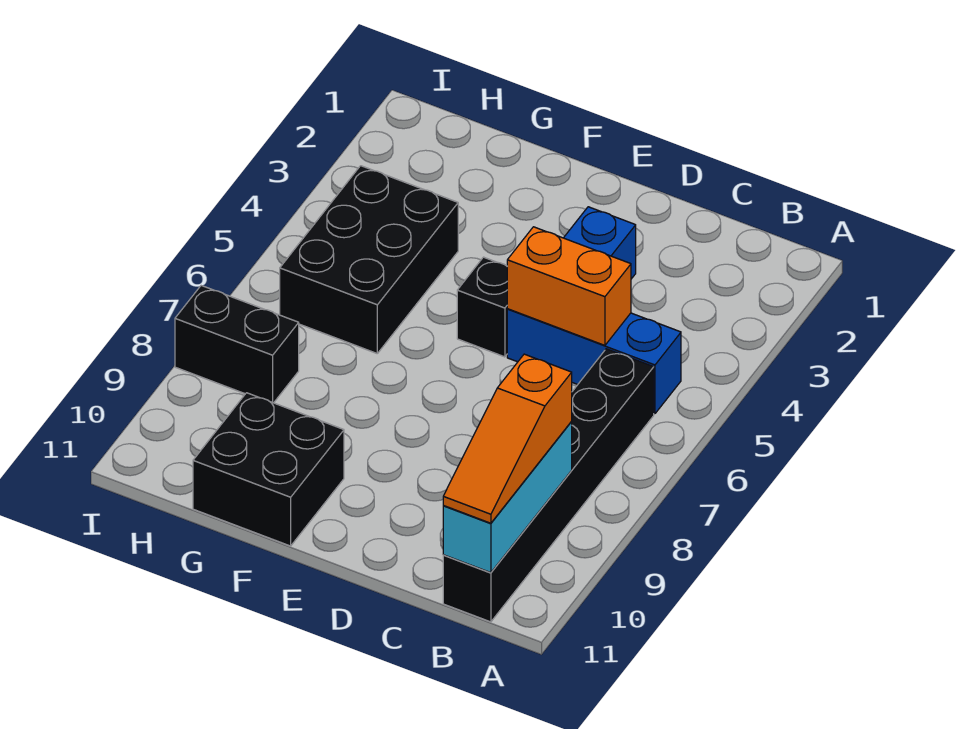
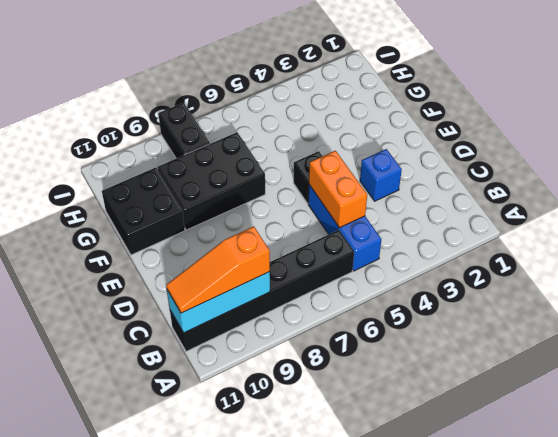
black 2x3 brick [280,166,458,353] -> black 2x3 brick moved to [158,132,265,230]

